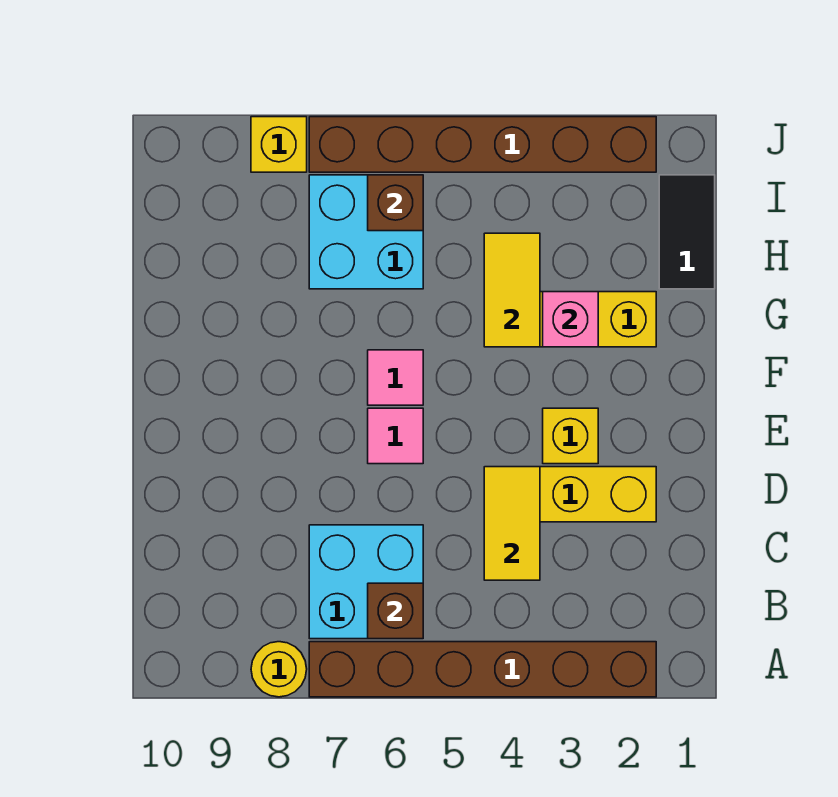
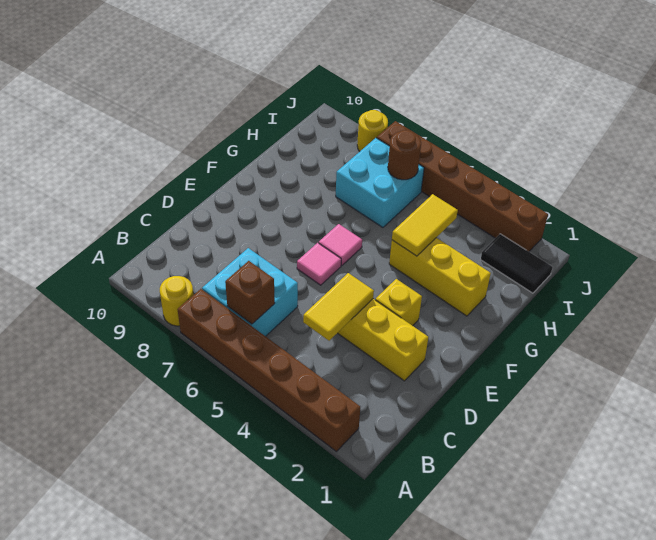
pink 1x1 brick [543,292,598,347] -> none
black 1x2 tile [659,175,715,289] -> black 1x2 tile turned to [481,234,553,293]
brown 1x1 brick [368,175,423,231] -> brown 1x1 round brick [388,130,421,180]
yellow 1x1 brick [251,117,307,172] -> yellow 1x1 round brick [357,110,388,152]

